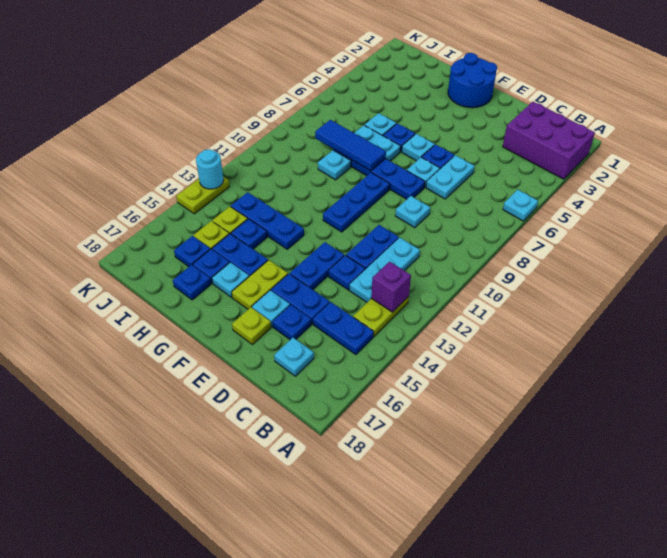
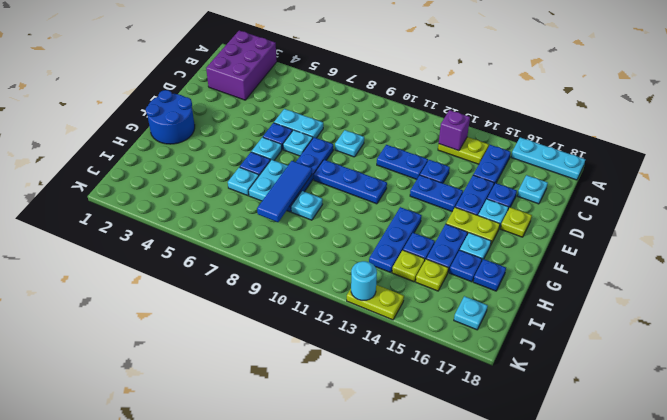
cyan 1x1 plate [503,190,538,221] -> cyan 1x1 plate moved to [454,296,488,330]
cyan 1x3 plate [349,238,420,302] -> cyan 1x3 plate moved to [511,137,585,180]
blue 1x1 plate [174,236,210,267] -> none

